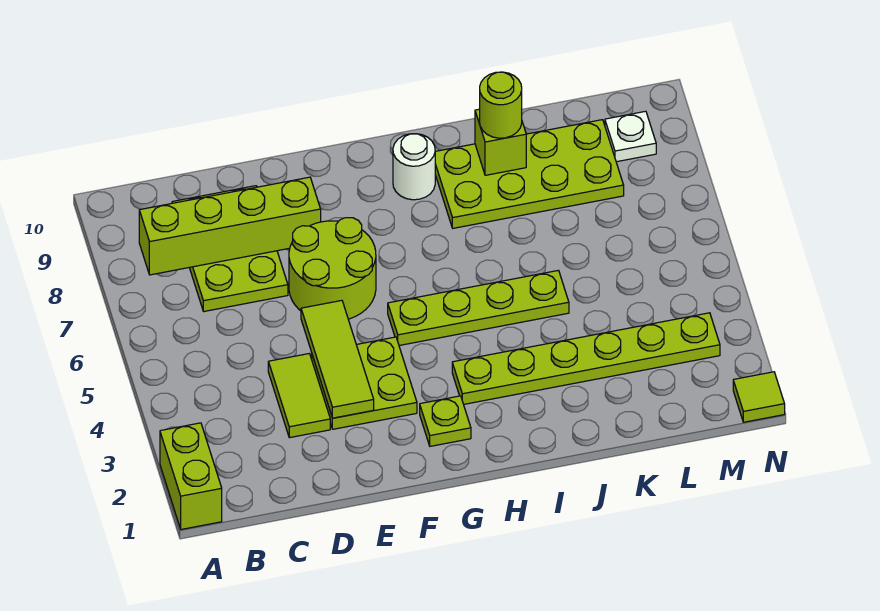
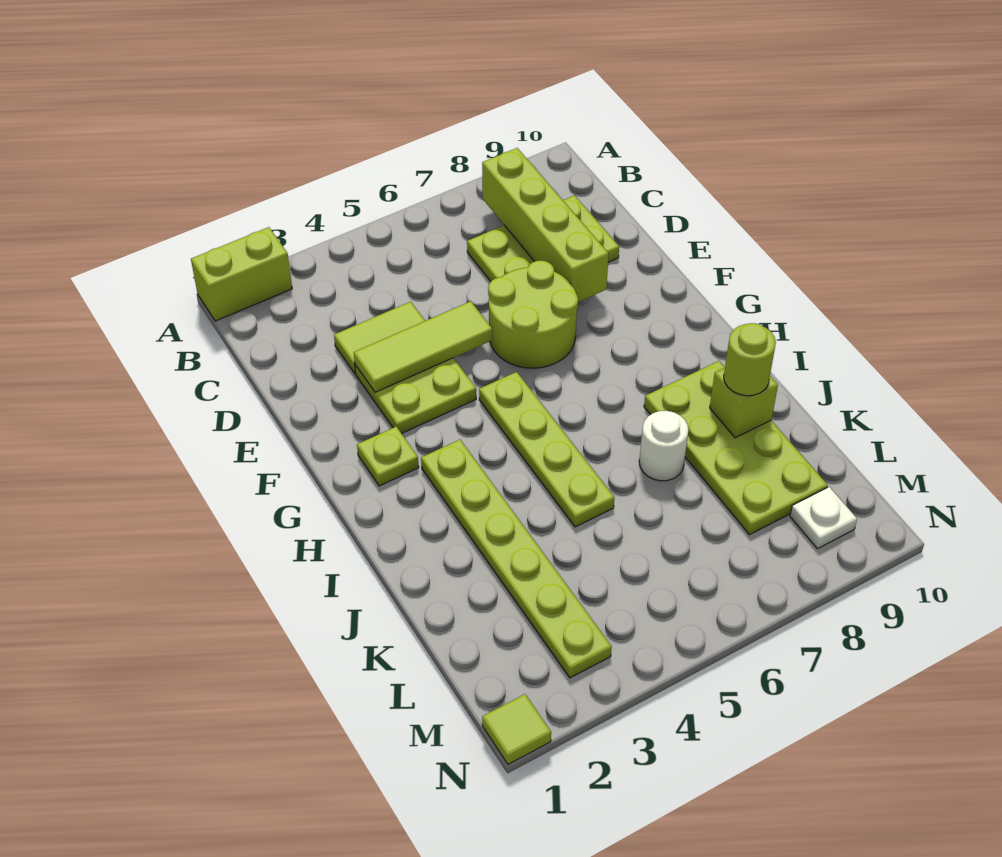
white 1x1 round brick [393,134,435,200] -> white 1x1 round brick moved to [639,411,688,481]

